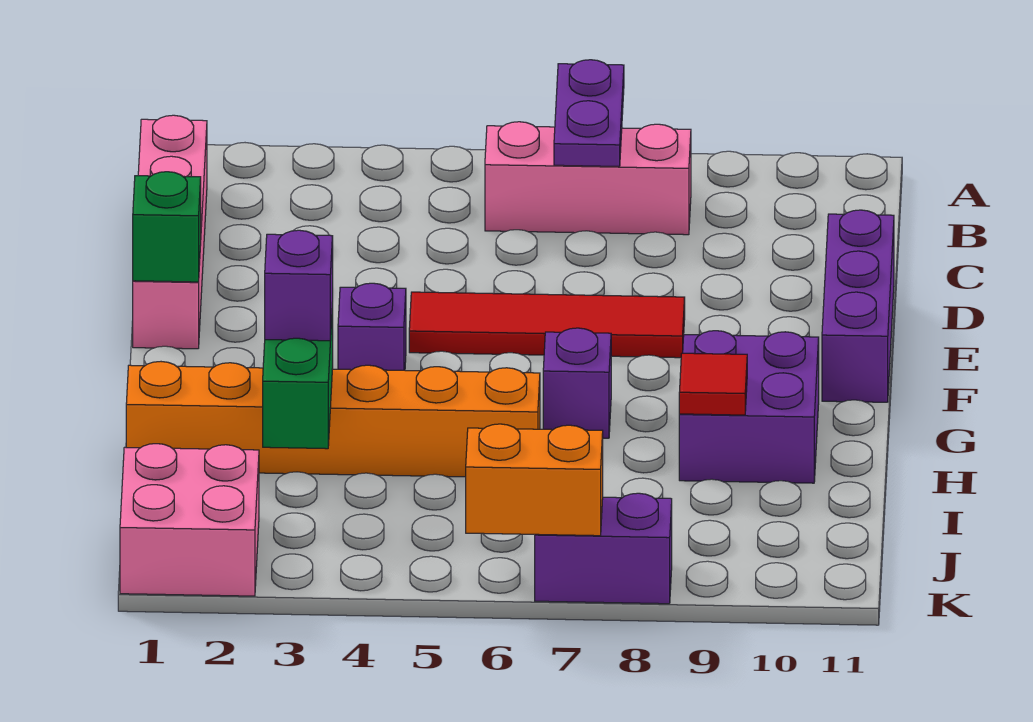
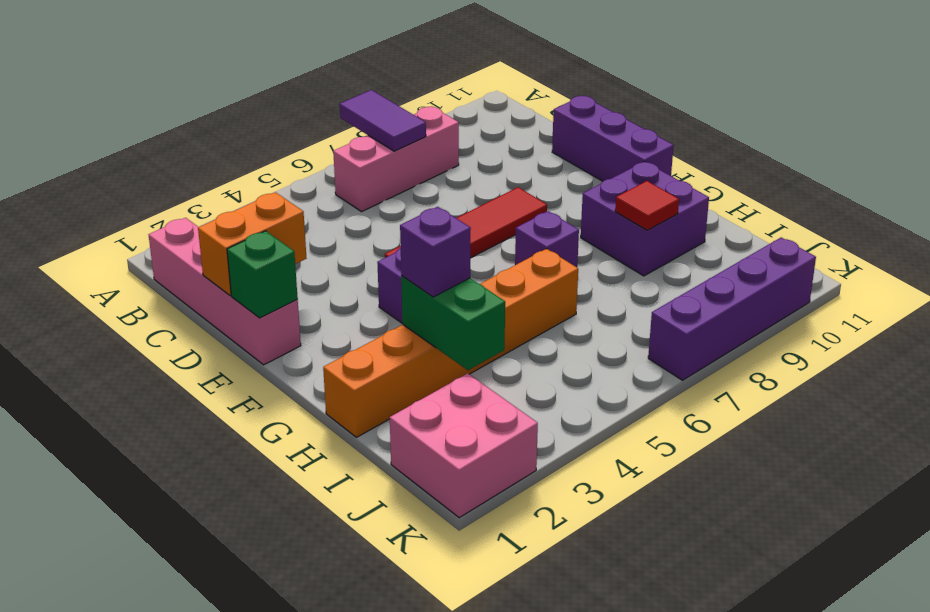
purple 1x2 plate [554,60,624,167] -> purple 1x2 tile [340,90,426,151]
orange 1x2 brick [466,424,603,536] -> orange 1x2 brick moved to [198,192,307,296]
purple 1x2 brick [535,493,672,604] -> purple 1x4 brick [648,237,816,380]

